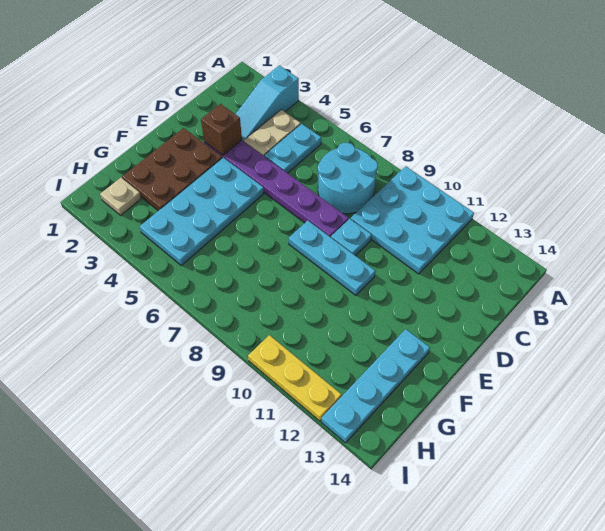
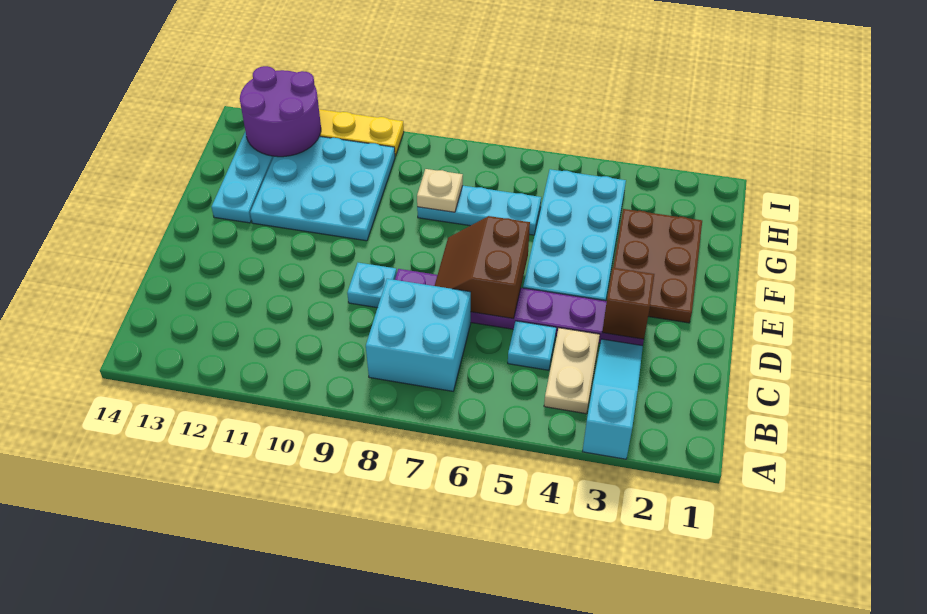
cyan 3x3 plate [351,166,474,274] -> cyan 3x3 plate moved to [250,136,395,241]
cyan 1x2 plate [264,124,321,173] -> cyan 1x1 plate [508,321,556,370]
cyan 2x2 round brick [318,143,378,214] -> cyan 2x2 brick [366,279,471,391]
none -> brown 2x2 slope [435,216,530,319]
cyan 1x3 plate [289,220,375,295] -> cyan 1x3 plate moved to [417,186,541,235]
tan 1x1 plate [100,178,141,215] -> tan 1x1 plate moved to [417,169,463,212]
none -> purple 2x2 round brick [240,66,321,157]

